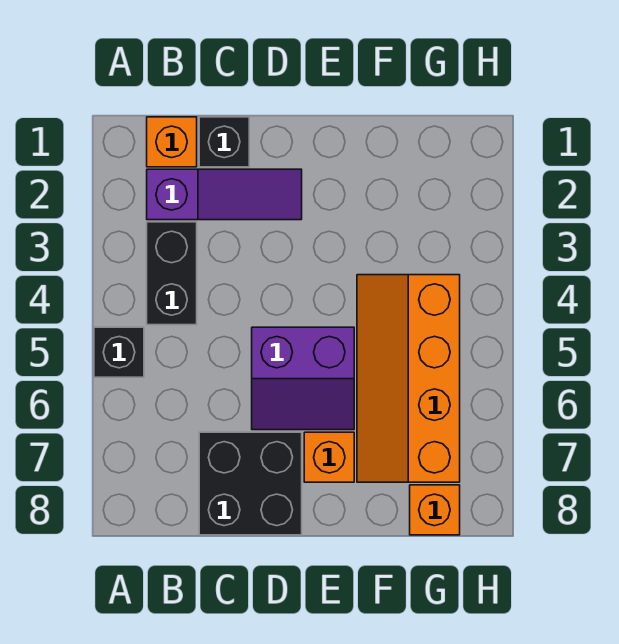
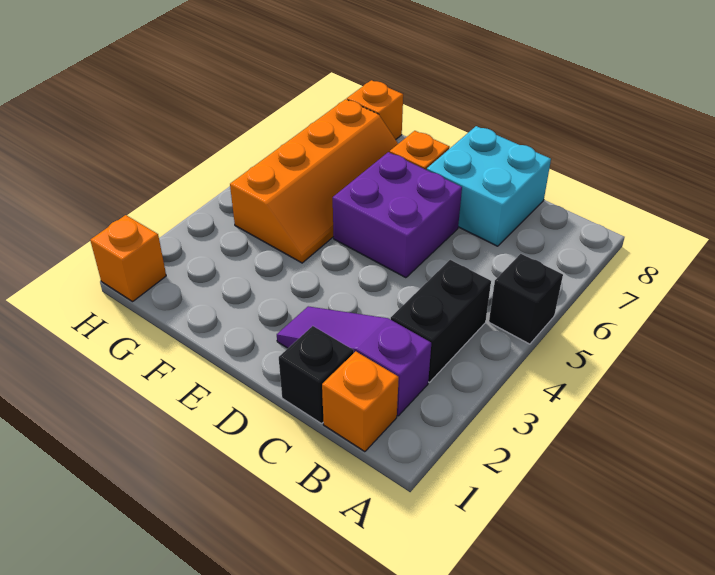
black 2x2 brick [199,432,302,535] -> cyan 2x2 brick [427,126,551,246]
purple 2x2 slope [252,327,354,430] -> purple 2x2 brick [333,152,462,278]
none -> orange 1x1 brick [90,215,166,302]

